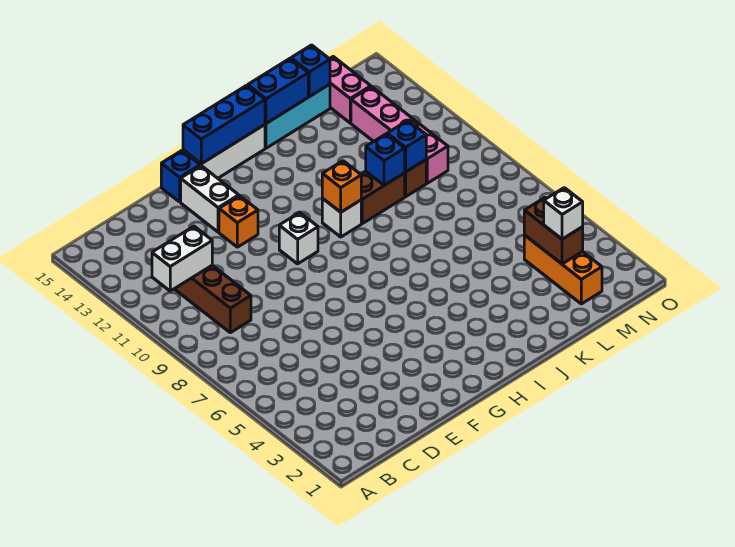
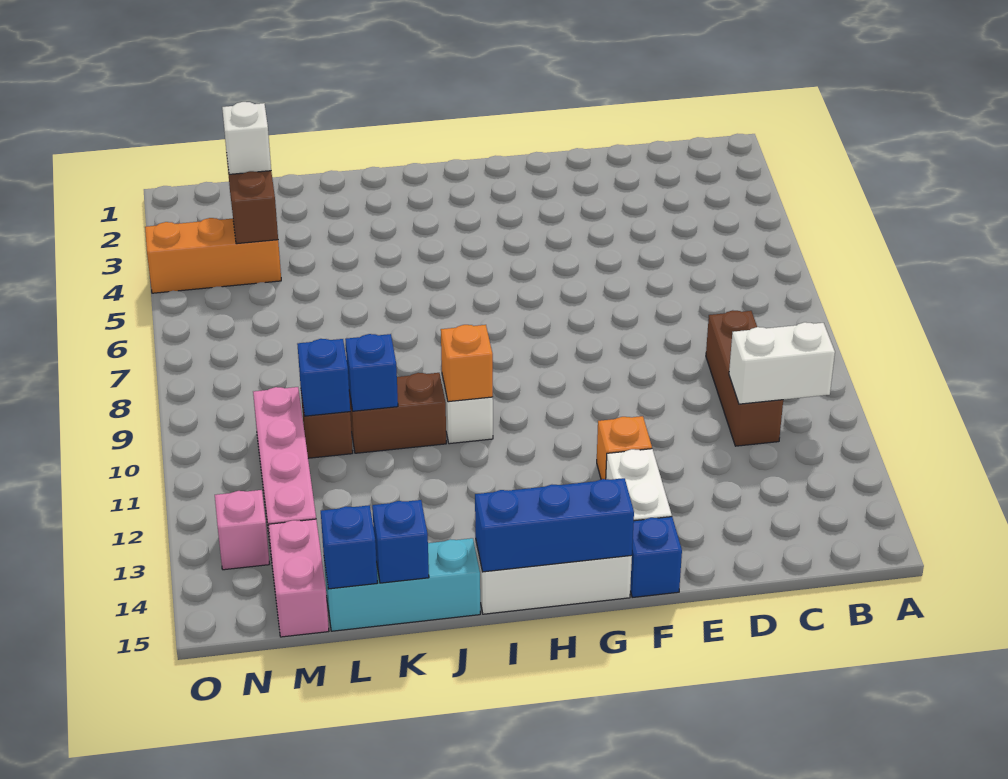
white 1x1 brick [279,213,318,264] -> none
blue 1x2 brick [248,59,308,123] -> blue 1x1 brick [372,500,429,583]
orange 1x3 brick [524,235,602,304] -> orange 1x3 brick turned to [145,218,281,293]
none -> pink 1x1 brick [215,490,269,570]

